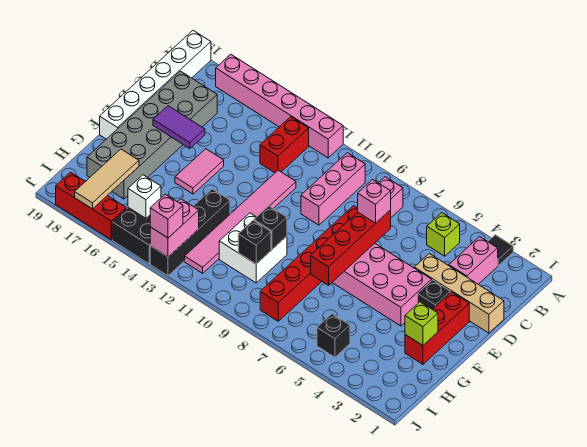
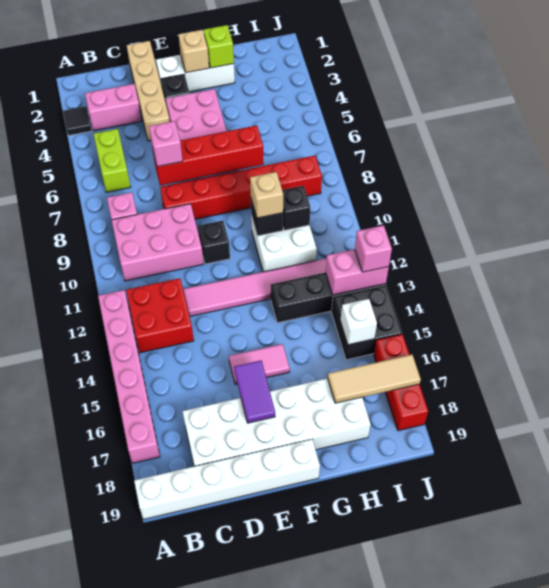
lime 1x1 brick [427,213,460,256] -> lime 1x2 brick [94,129,130,192]
pink 1x3 brick [301,153,365,225] -> pink 2x3 brick [112,204,204,281]
red 1x2 brick [260,117,309,173] -> red 2x2 brick [126,278,194,353]
grey 2x6 brick [87,71,217,199] -> white 2x6 brick [183,378,371,466]
red 1x3 brick [405,292,469,364] -> white 1x3 brick [156,55,235,92]
none -> tan 1x1 brick [178,30,209,73]
none -> tan 1x1 brick [250,172,283,218]
black 1x1 brick [317,314,350,357] -> black 1x1 brick moved to [198,221,230,264]

